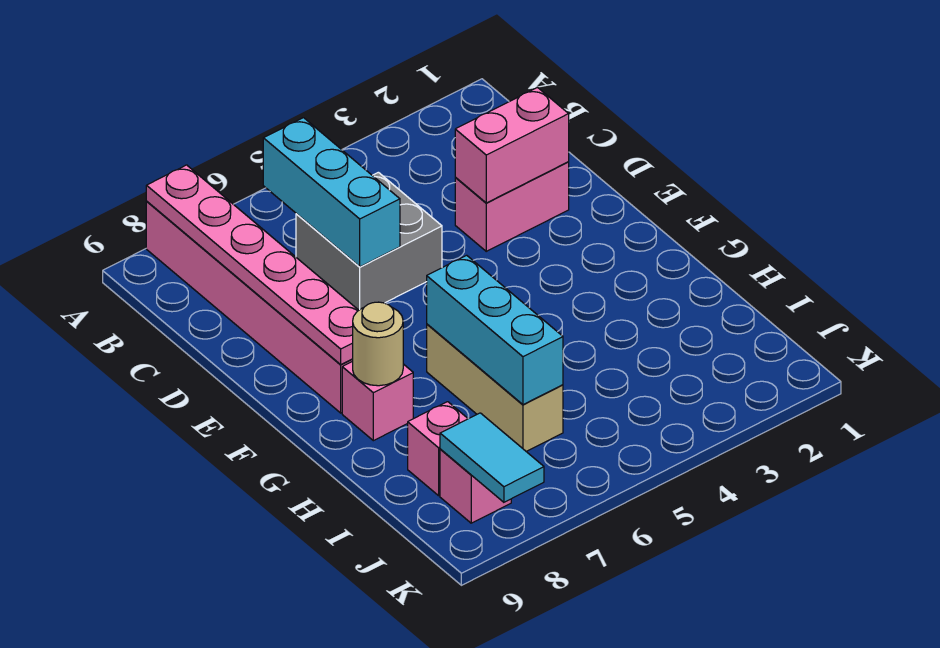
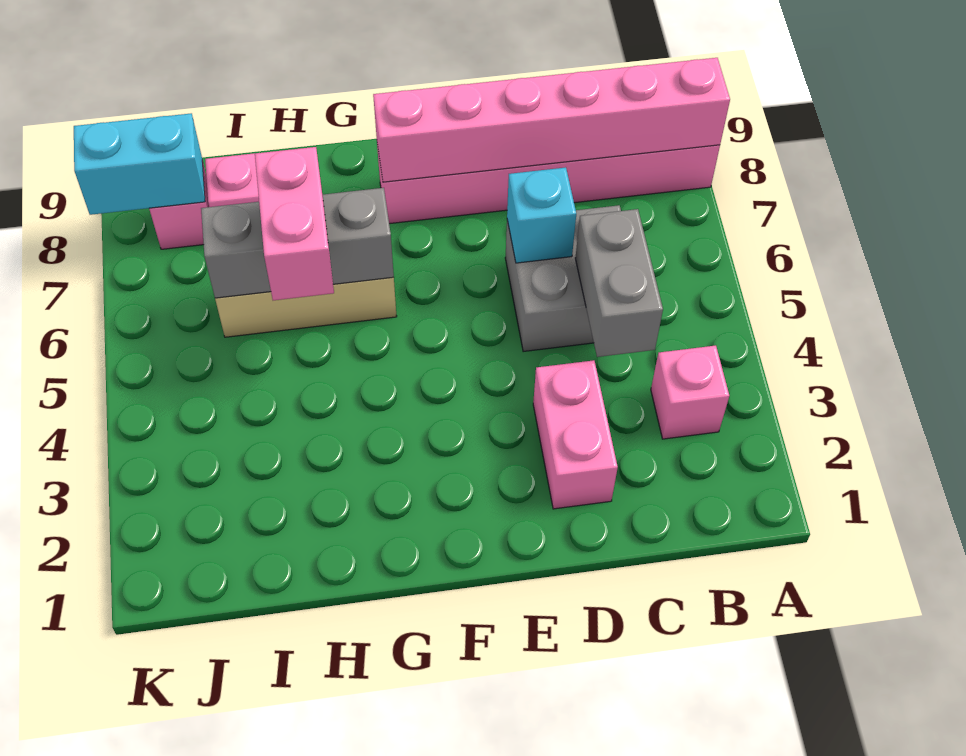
pink 1x6 plate [146,165,359,364] -> pink 1x6 brick [373,58,730,182]
cyan 1x3 brick [263,118,400,267] -> cyan 1x1 brick [507,167,576,263]
none -> grey 1x2 brick [575,209,663,357]
pink 1x2 brick [455,88,569,203] -> pink 1x2 brick moved to [255,147,334,300]
cyan 1x3 brick [427,255,563,405] -> grey 1x3 brick [201,188,394,298]
pink 1x1 brick [342,361,413,441] -> pink 1x1 brick moved to [651,346,729,439]
tan 1x1 round brick [353,302,403,386] -> none
cyan 1x2 tile [440,413,544,502] -> cyan 1x2 brick [74,113,205,215]

